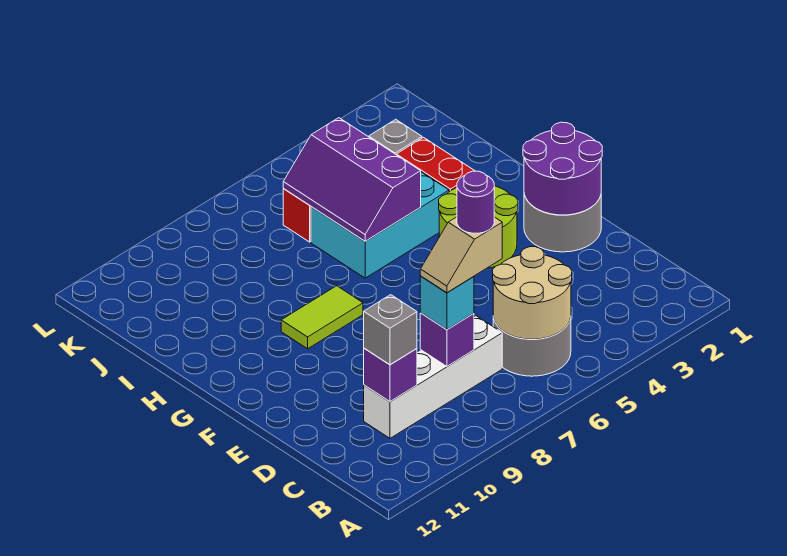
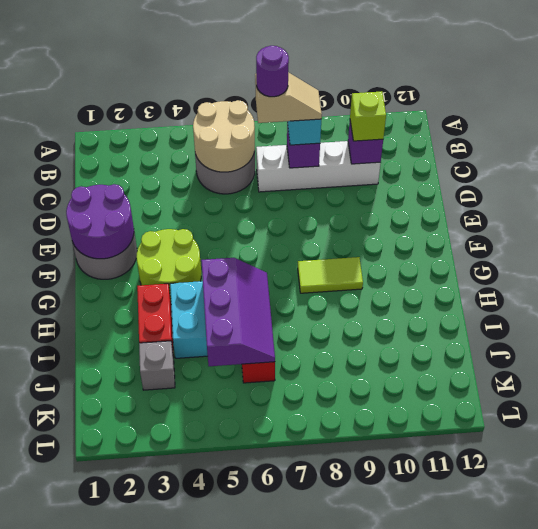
grey 1x1 brick [364,295,417,365] -> lime 1x1 brick [350,91,386,141]

